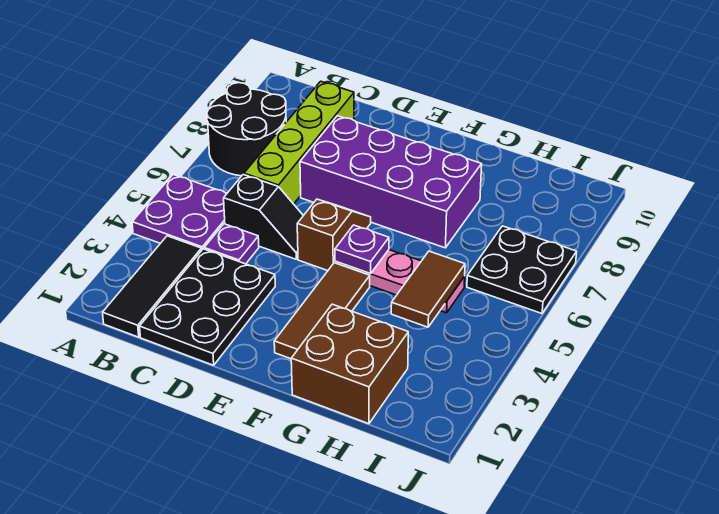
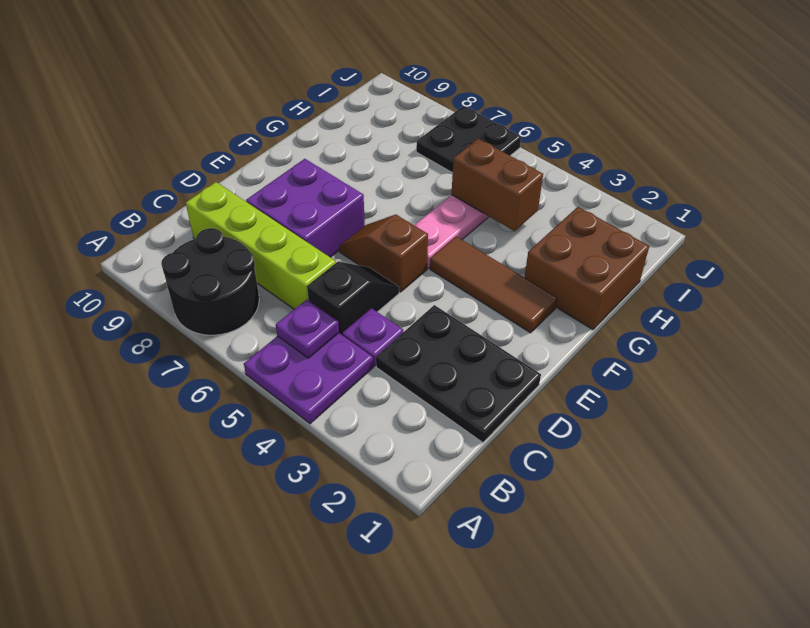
black 1x3 tile [103,236,202,337] -> none
purple 2x4 brick [300,116,482,248] -> purple 2x2 brick [246,159,365,257]
purple 1x1 plate [335,225,389,273] -> purple 1x1 plate moved to [276,300,339,358]
brown 1x2 tile [391,251,465,327] -> brown 1x2 brick [452,139,543,231]

